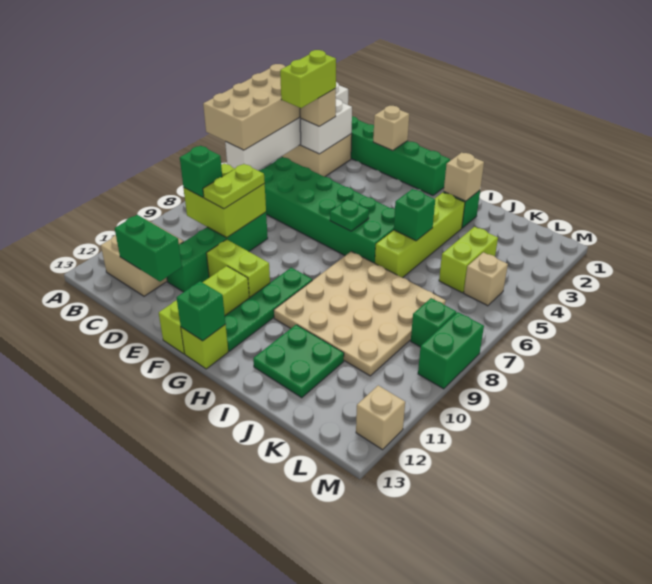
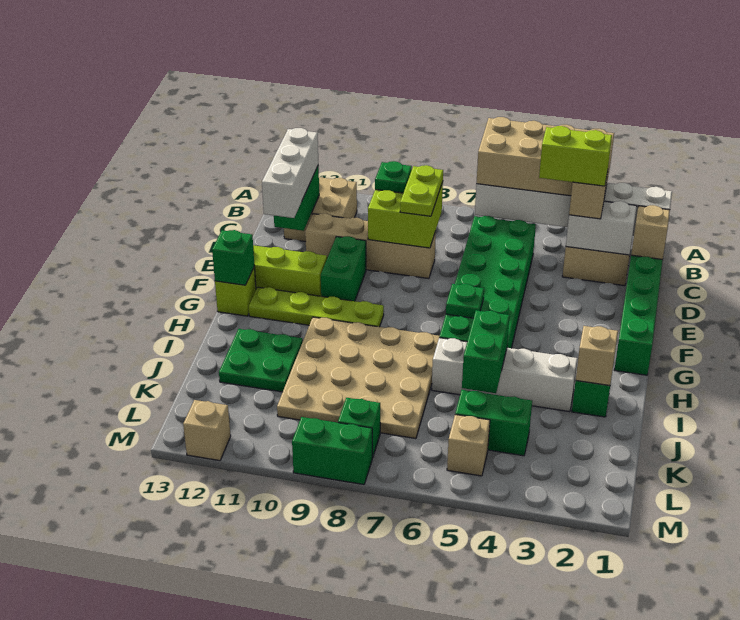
green 1x1 brick [180,146,222,197] -> green 1x1 plate [375,161,412,193]
none -> white 1x3 brick [262,128,318,218]
green 1x4 brick [167,212,268,292] -> tan 1x4 brick [305,213,436,279]
lime 1x2 plate [203,164,265,209] -> lime 1x2 plate turned to [400,165,443,216]
tan 1x1 brick [373,106,409,151] -> tan 1x1 brick moved to [631,205,670,259]
lime 1x2 brick [206,239,270,298] -> green 1x2 brick [321,236,366,301]
green 1x4 plate [225,268,312,351] -> lime 1x4 plate [249,287,384,327]
lime 1x4 brick [375,192,465,278] -> white 1x4 brick [432,338,578,412]
green 1x1 brick [394,189,435,241] -> green 1x2 brick [462,310,510,393]
lime 1x2 brick [439,227,498,293] -> green 1x2 brick [455,390,532,456]

